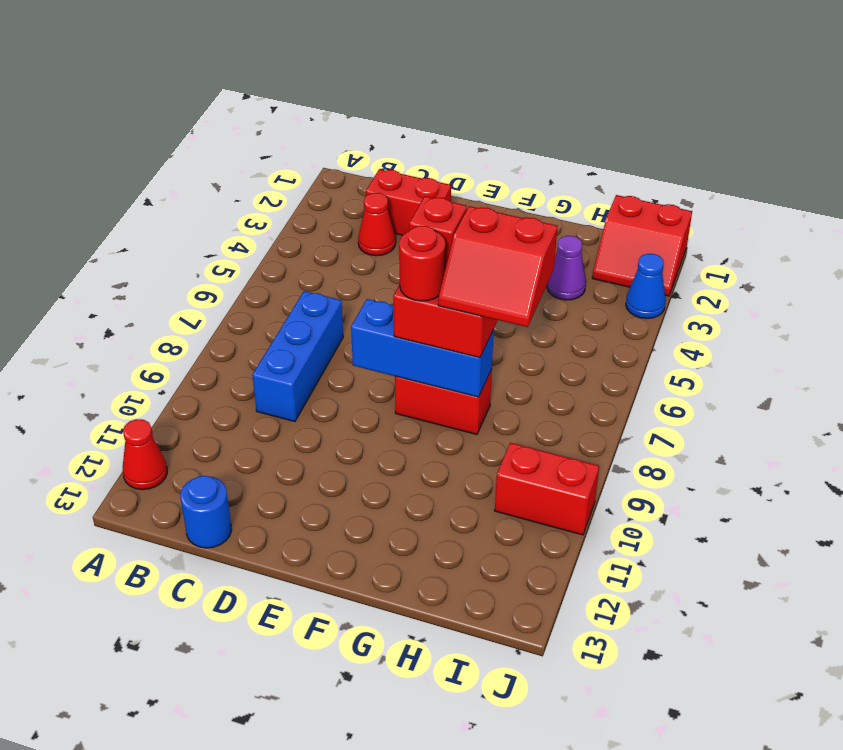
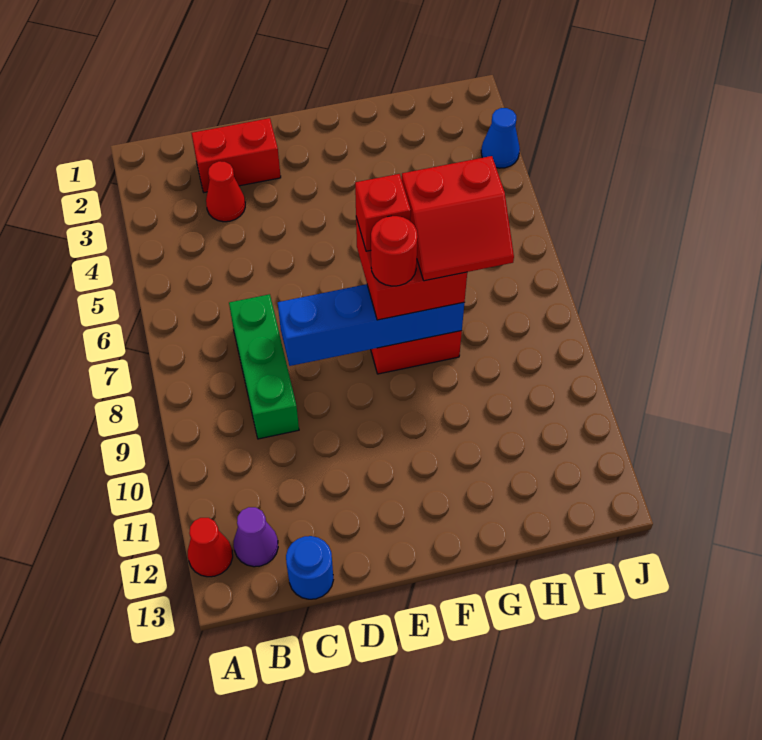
blue 1x3 brick [252,291,343,422] -> green 1x3 brick [229,294,299,439]
blue 1x3 brick [351,299,494,397] -> blue 1x4 brick [278,284,464,366]
purple 1x1 cone [547,236,586,300] -> purple 1x1 cone moved to [234,507,278,567]
red 2x2 slope [592,195,692,296] -> none
red 1x2 brick [495,443,599,535] -> none

